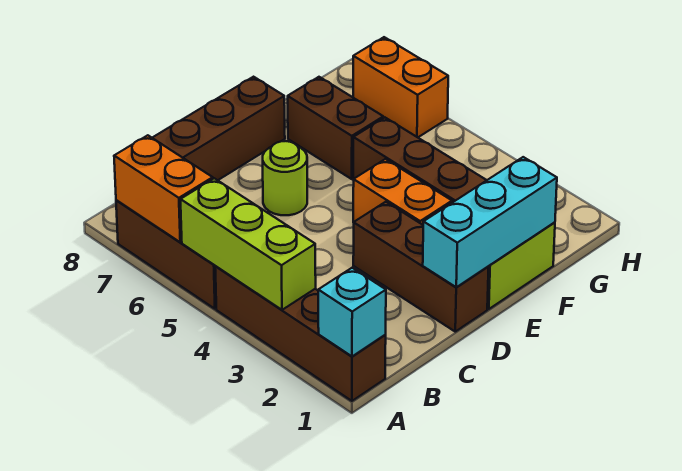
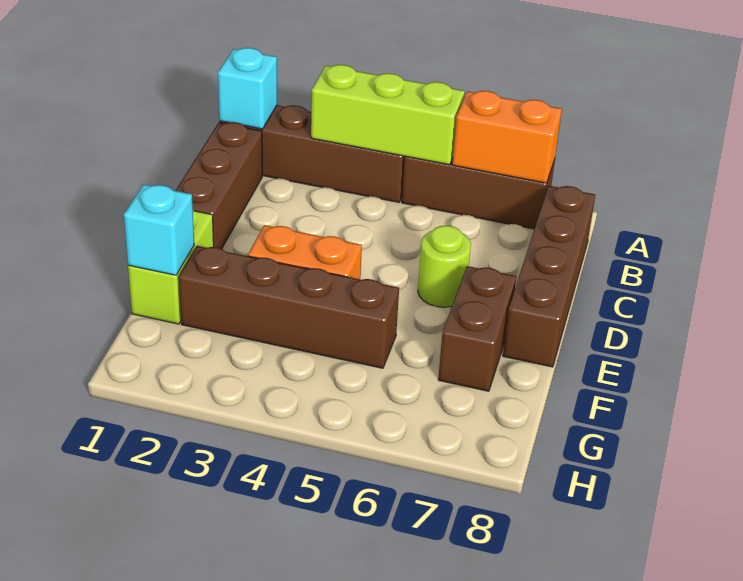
brown 1x3 brick [353,202,489,332] -> brown 1x3 brick turned to [176,122,262,249]
cyan 1x3 brick [423,157,557,287] -> cyan 1x1 brick [124,185,194,275]
brown 1x2 brick [288,77,383,179] -> brown 1x2 brick turned to [438,266,516,391]
orange 1x2 brick [353,37,448,137] -> none

